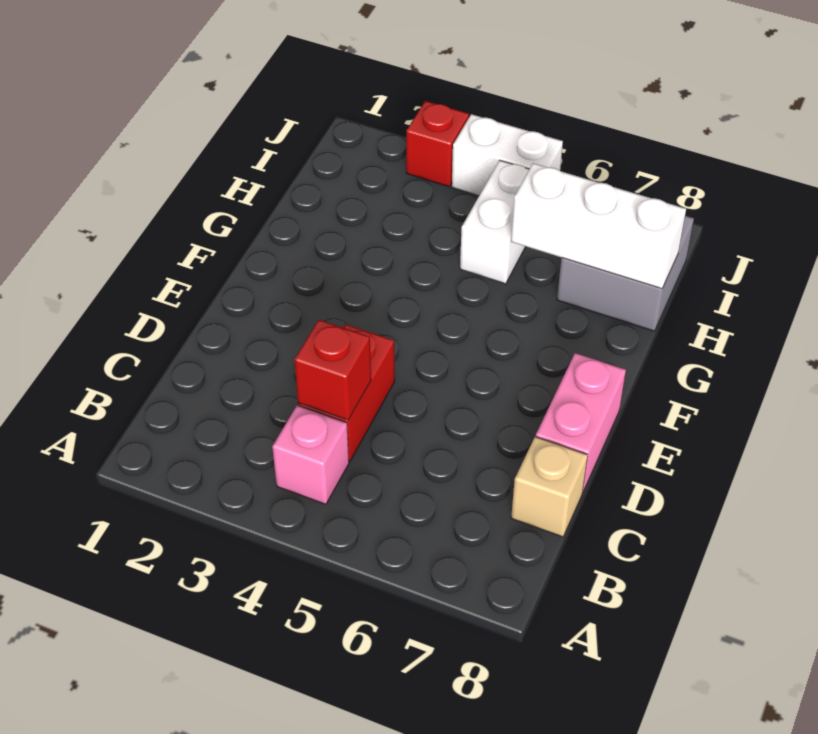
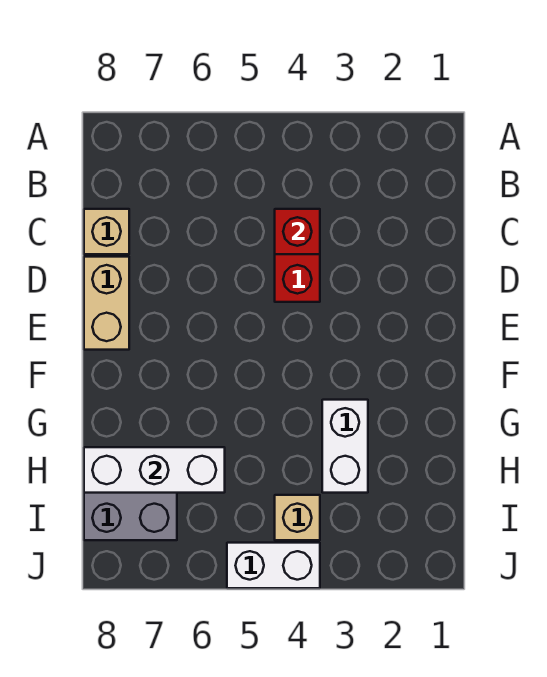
pink 1x1 brick [272,406,349,504] -> none
pink 1x2 brick [536,353,626,491] -> tan 1x2 brick [84,257,129,350]
white 1x2 brick [460,160,529,284] -> white 1x2 brick moved to [322,400,368,493]
none -> tan 1x1 brick [275,495,320,540]
red 1x1 brick [406,101,469,187] -> none

